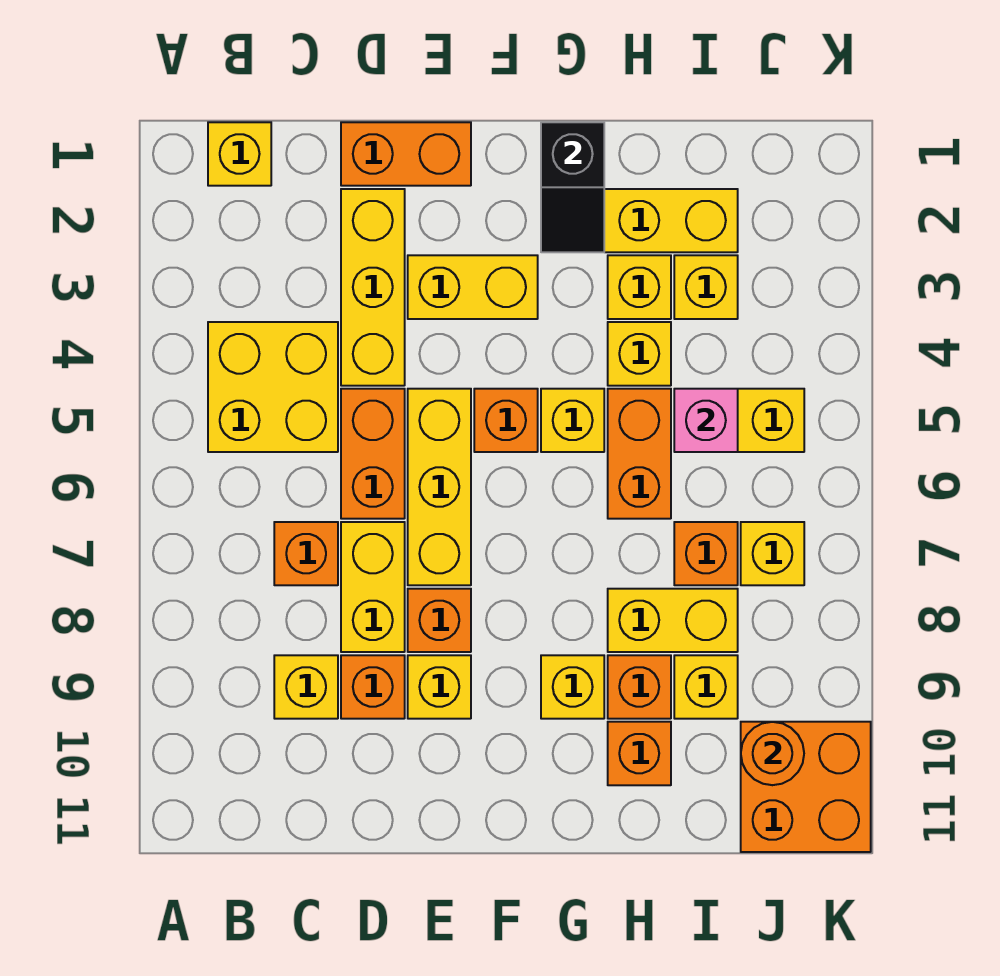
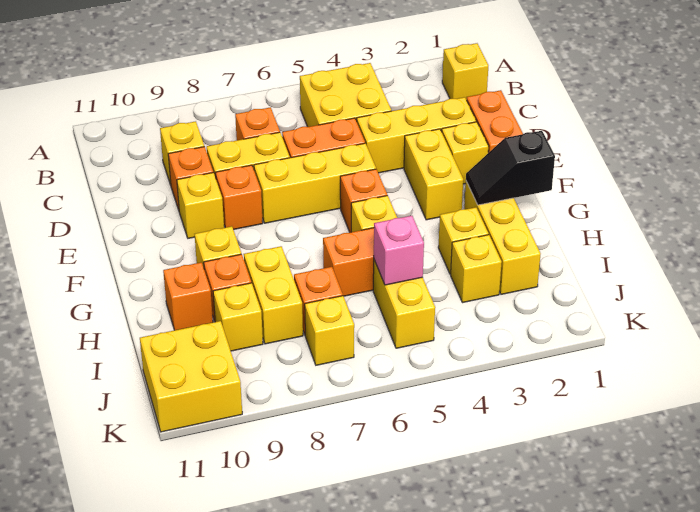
yellow 1x1 brick [608,322,671,386] -> yellow 1x1 brick moved to [442,122,488,184]
orange 2x2 brick [741,722,871,852] -> yellow 2x2 brick [140,321,242,432]
orange 1x1 round brick [741,722,804,785] -> none

